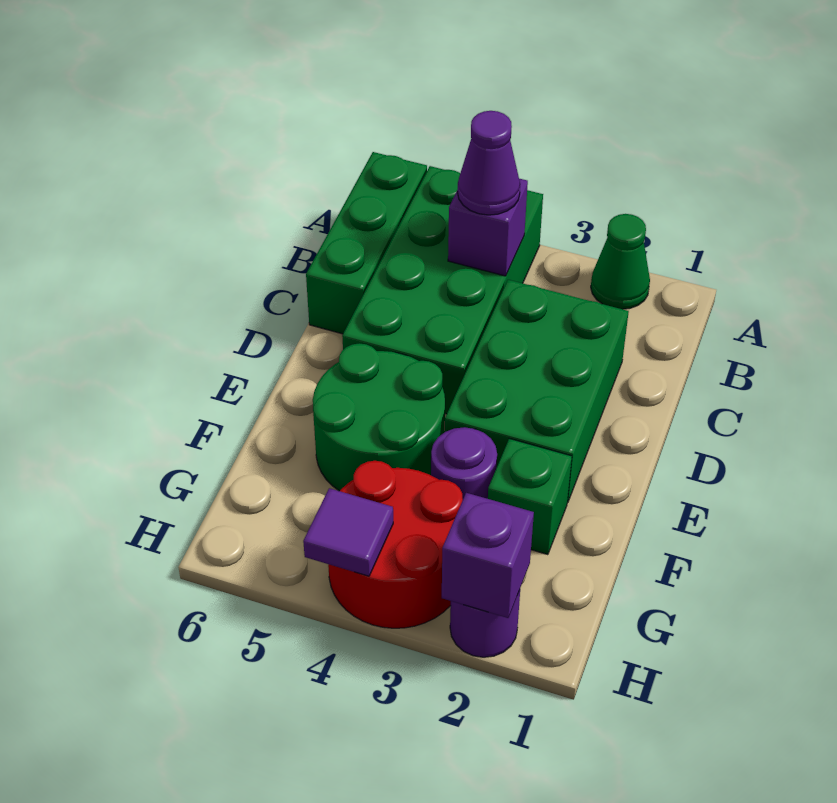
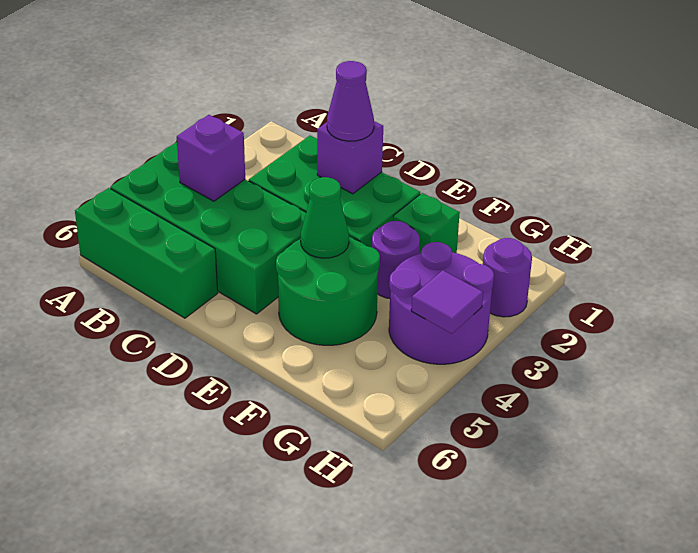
green 1x1 cone [591,214,650,309] -> green 1x1 cone moved to [301,177,349,258]
purple 1x1 cone [458,111,520,215] -> purple 1x1 cone moved to [327,61,374,141]
red 2x2 round brick [328,461,463,628] -> purple 2x2 round brick [389,242,494,364]
purple 1x1 brick [442,493,534,618] -> purple 1x1 brick moved to [317,121,383,194]

